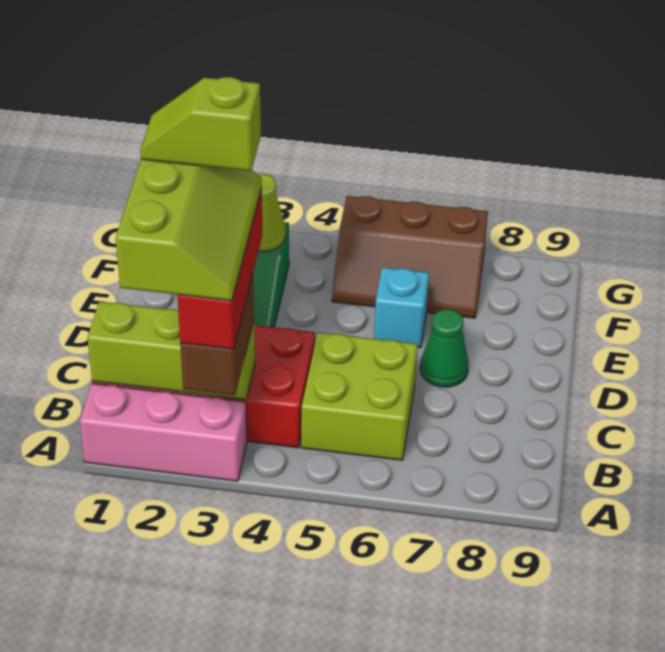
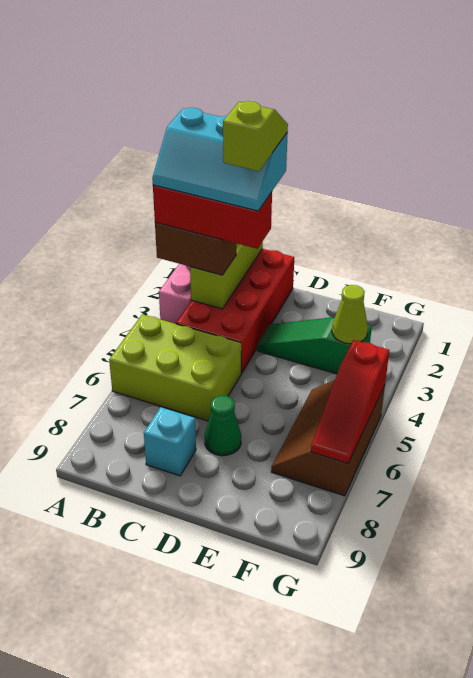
lime 2x3 slope [116,159,262,301] -> cyan 2x3 slope [152,108,288,211]
lime 2x2 brick [301,333,417,460] -> lime 2x3 brick [109,314,241,421]
cyan 1x1 brick [374,267,429,348] -> cyan 1x1 brick moved to [144,407,196,476]
none -> red 1x3 slope [311,340,389,463]

